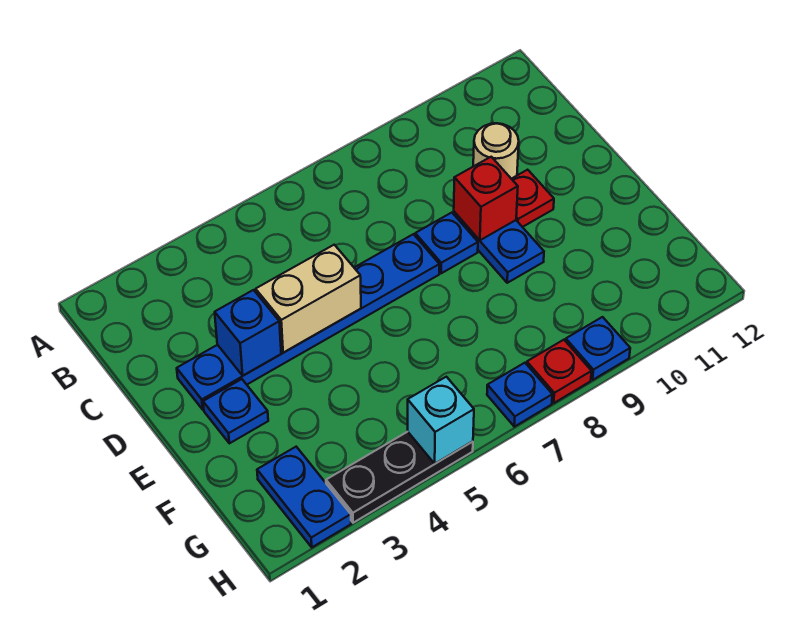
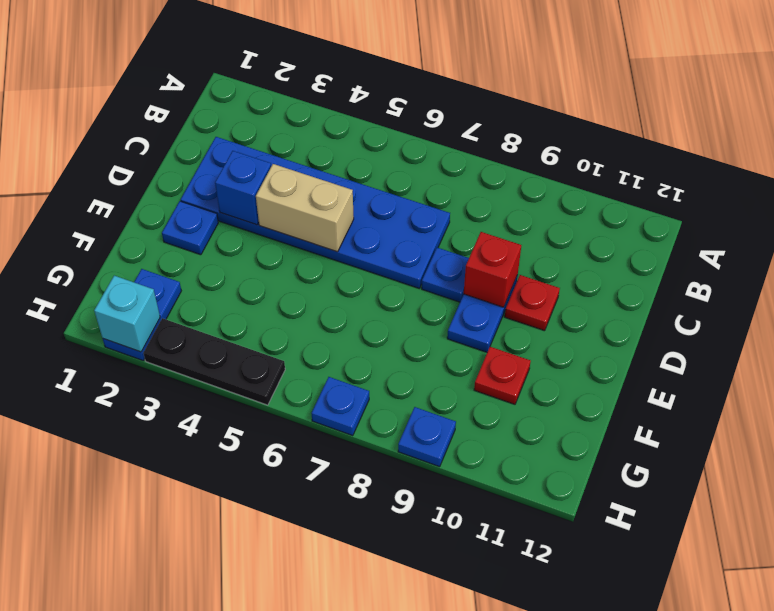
tan 1x1 round brick [473,123,519,179] -> none
blue 1x6 plate [177,234,439,410] -> blue 2x6 plate [181,137,450,288]
cyan 1x1 brick [408,377,474,464] -> cyan 1x1 brick moved to [94,276,160,352]
red 1x1 plate [527,340,592,403] -> red 1x1 plate moved to [474,347,531,404]

